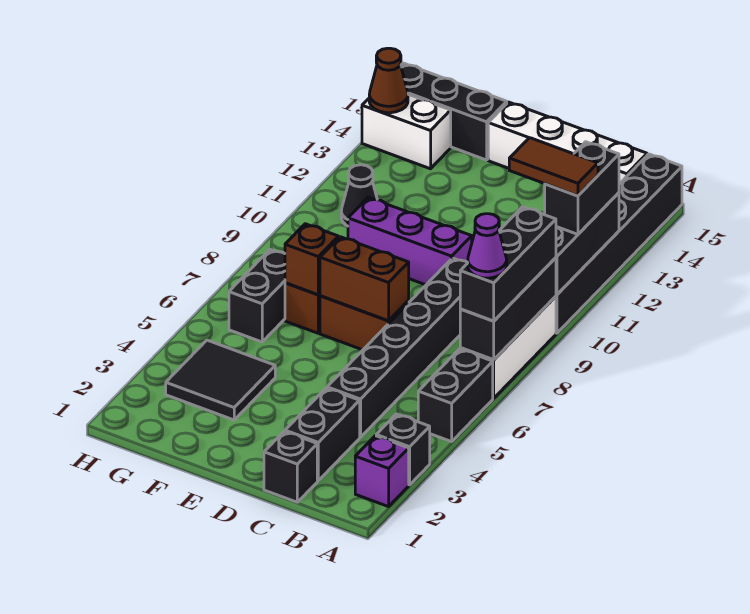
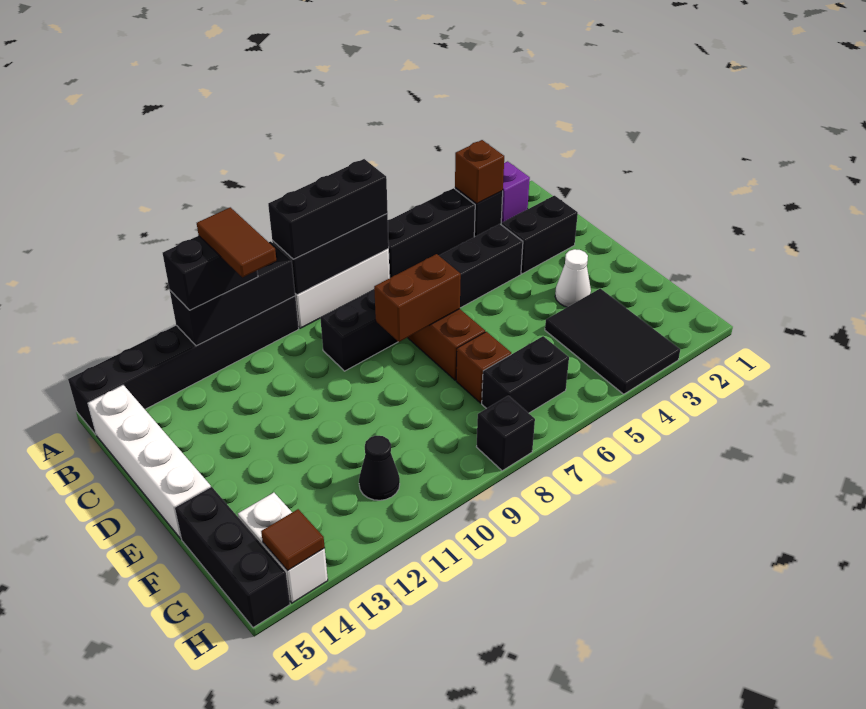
black 1x2 brick [418,349,493,442] -> black 1x3 brick [388,188,475,278]
purple 1x1 cone [468,214,507,278] -> none
black 1x1 brick [264,431,317,502] -> black 1x1 brick moved to [477,396,535,471]
brown 1x2 brick [320,237,409,321] -> brown 1x2 brick turned to [374,254,461,342]
purple 1x3 brick [348,197,472,285] -> none
none -> white 1x1 cone [555,249,591,307]
black 2x2 tile [166,340,275,420] -> black 2x3 tile [545,288,680,394]
brown 1x1 brick [285,224,338,295] -> brown 1x1 brick moved to [455,140,504,204]
brown 1x1 cone [369,48,408,113] -> brown 1x1 tile [261,509,325,570]

